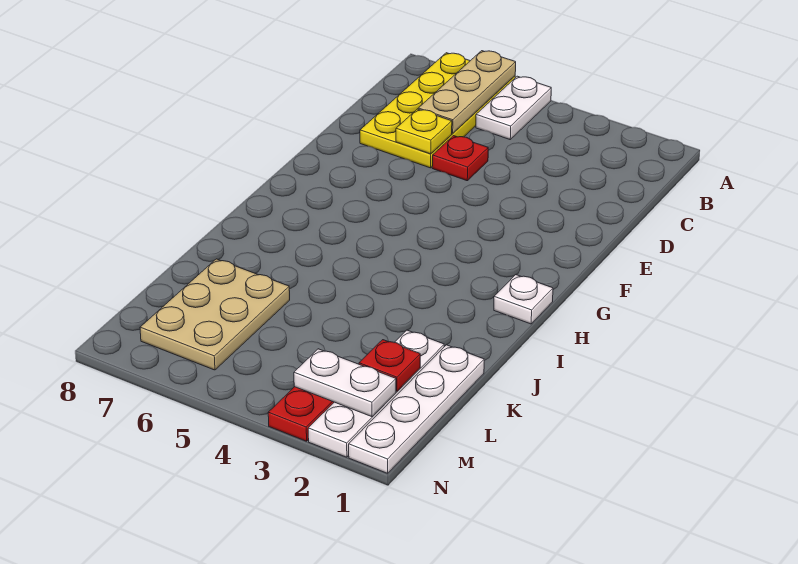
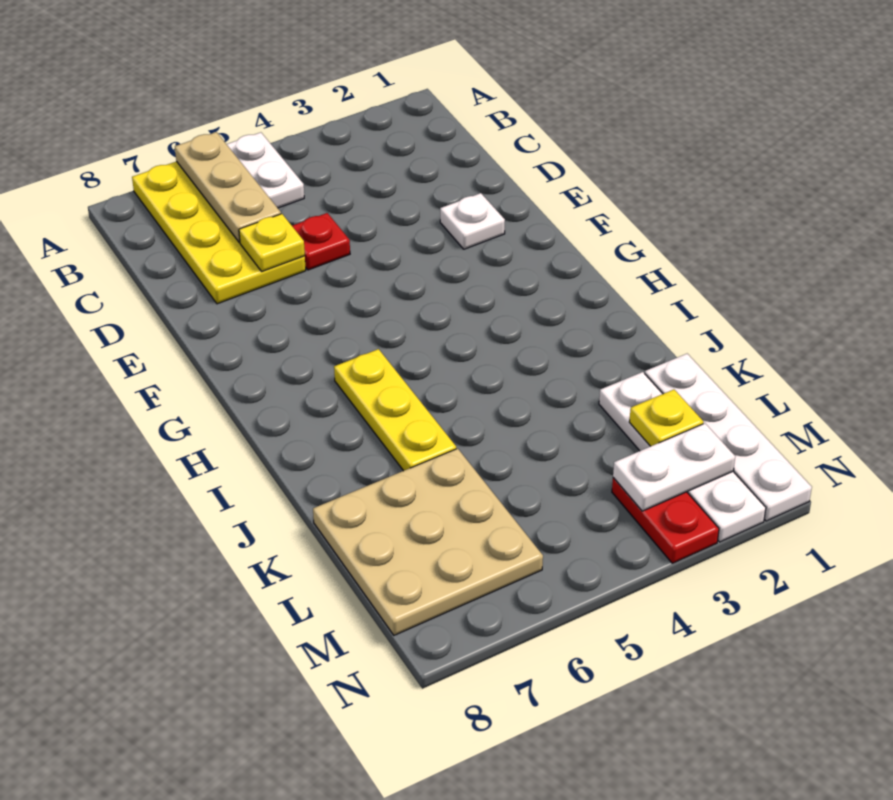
white 1x1 plate [494,275,553,324] -> white 1x1 plate moved to [440,193,505,249]
none -> yellow 1x3 plate [334,349,456,471]
tan 2x3 plate [140,259,290,370] -> tan 3x3 plate [313,448,543,635]
red 1x1 plate [359,340,420,391] -> yellow 1x1 plate [629,390,704,446]

